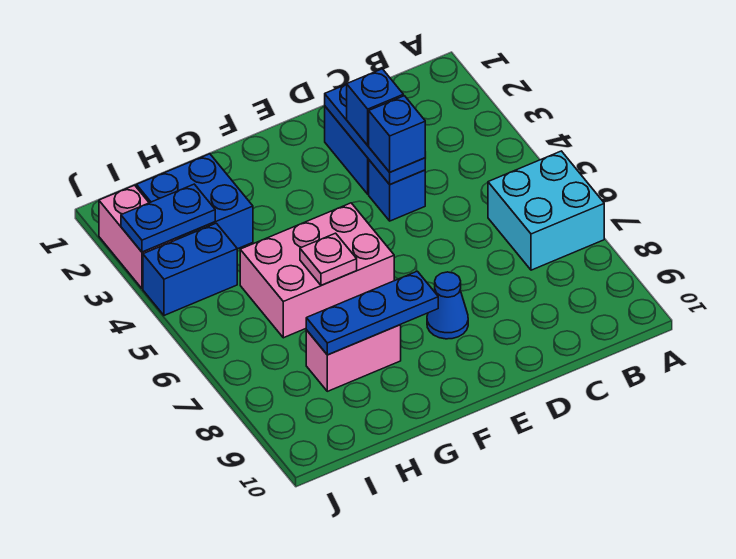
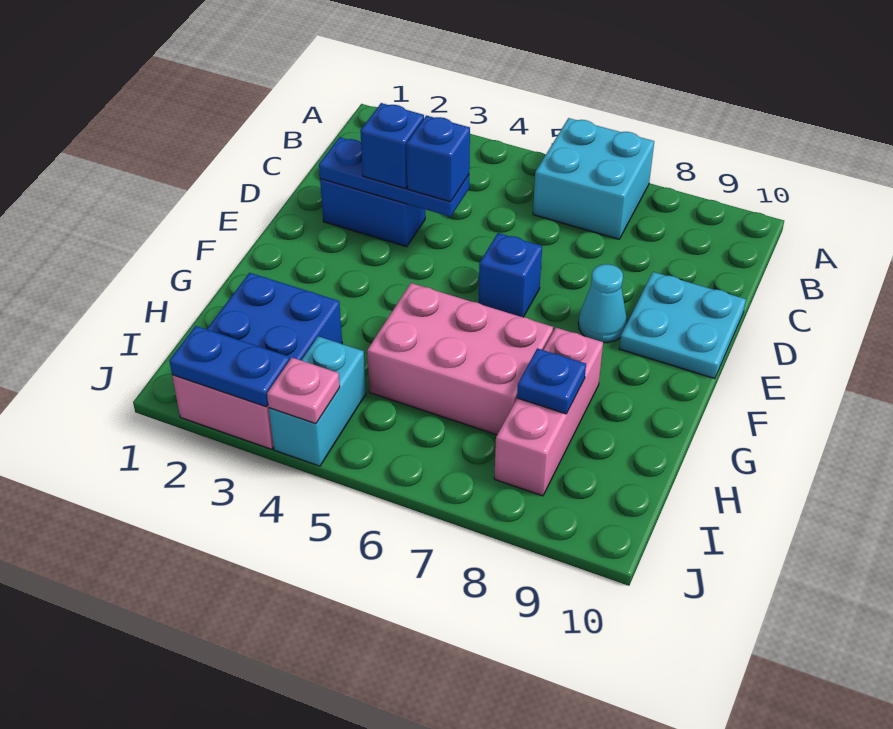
blue 1x1 brick [369,160,425,221] -> blue 1x1 brick moved to [479,233,542,317]
none -> cyan 2x2 plate [619,272,746,379]
blue 1x1 cone [427,272,468,339] -> cyan 1x1 cone [578,264,627,343]
pink 2x3 brick [240,203,394,338] -> pink 2x3 brick turned to [367,283,553,435]
blue 1x3 plate [306,271,438,355] -> blue 1x1 plate [517,348,586,414]
pink 1x1 plate [300,233,357,285] -> pink 1x1 plate moved to [267,358,340,424]
pink 1x2 brick [306,325,401,391] -> pink 1x3 brick [494,328,603,496]
blue 1x2 plate [121,184,215,252] -> blue 1x2 plate turned to [169,326,290,407]
blue 1x2 brick [143,223,237,315] -> cyan 1x2 brick [269,336,366,466]

